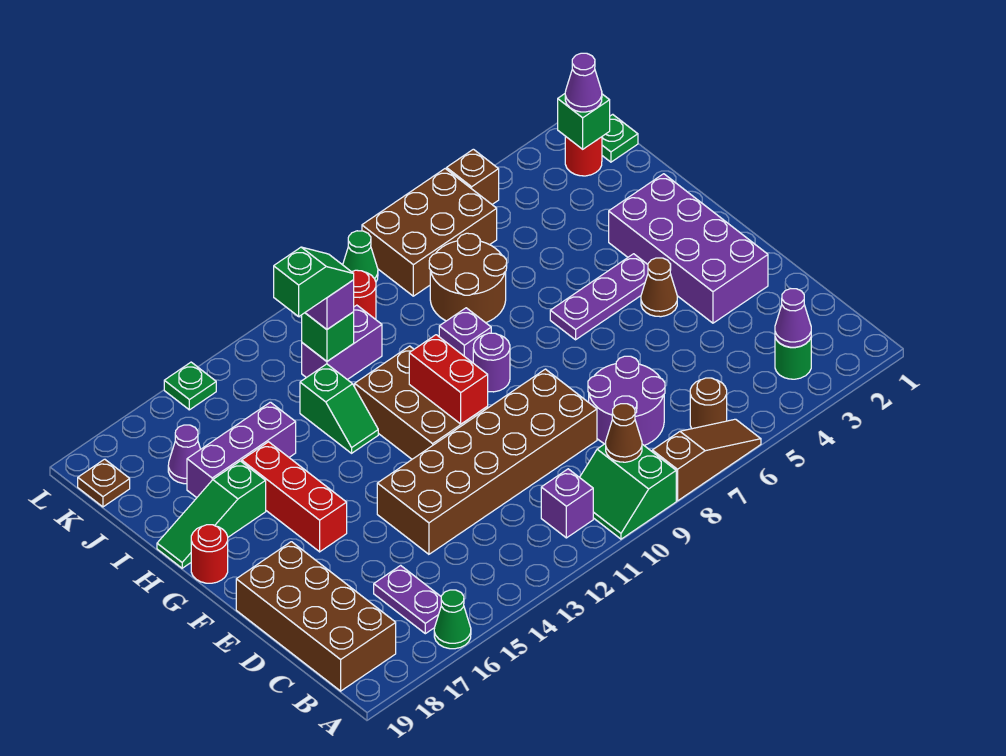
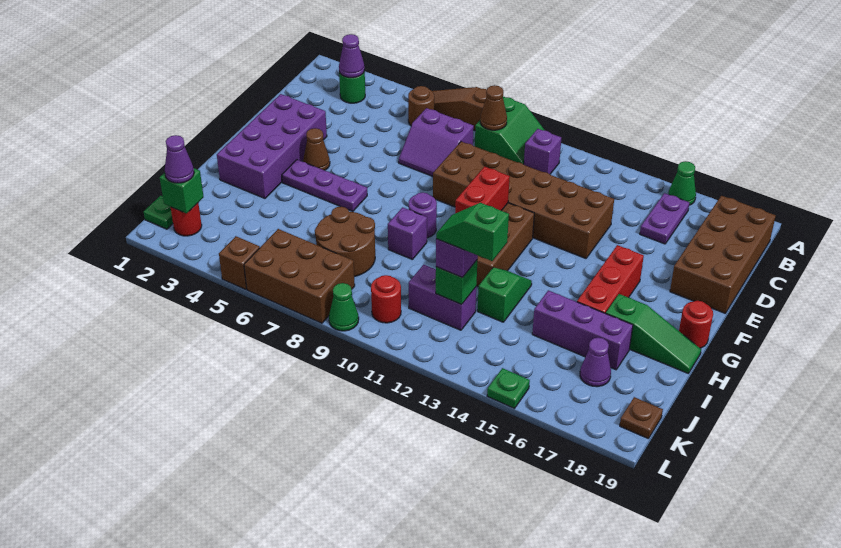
purple 2x2 round brick [588,356,665,445] -> purple 2x2 slope [399,108,474,176]

